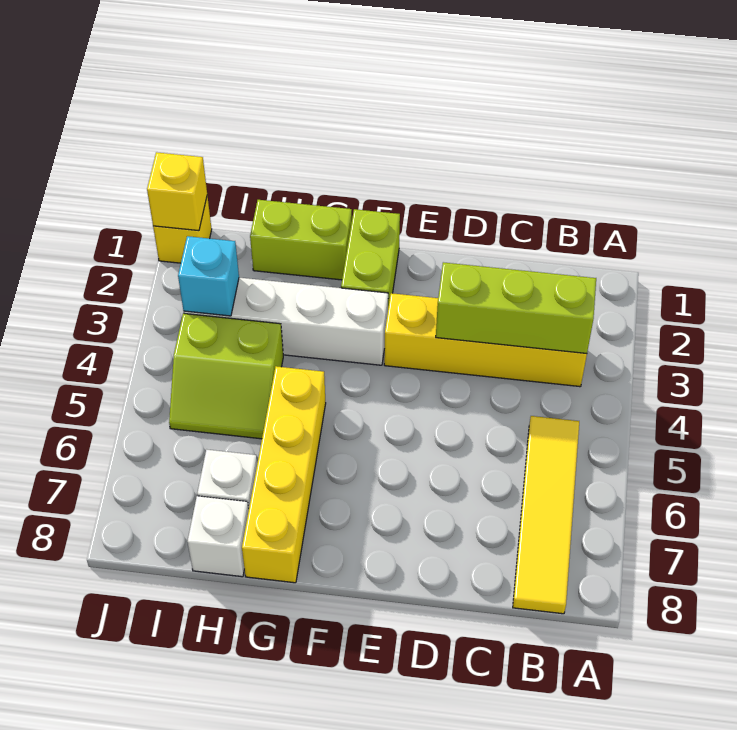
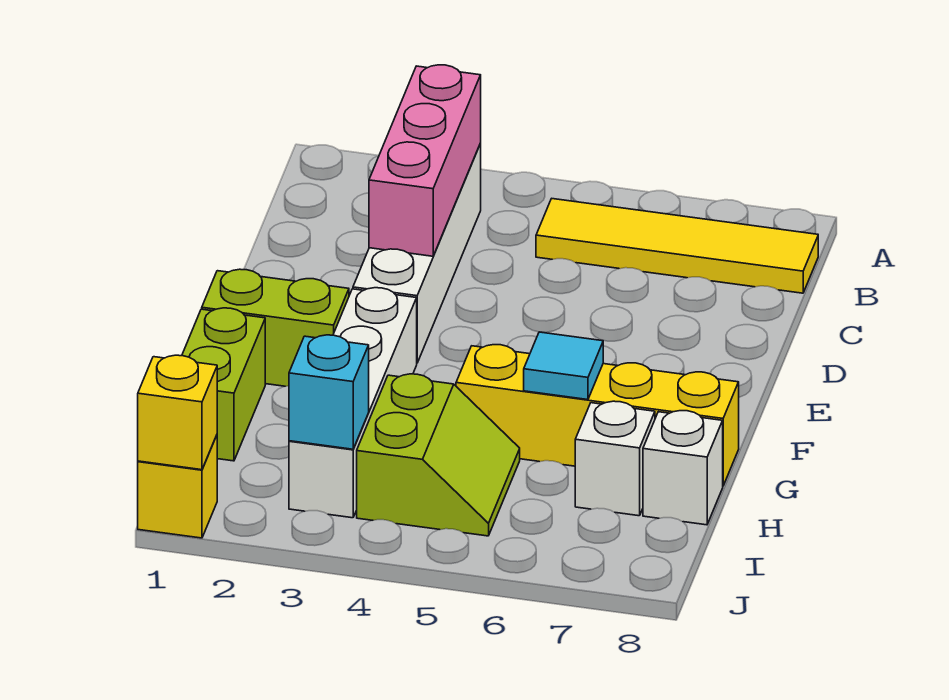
yellow 1x4 brick [384,293,587,387] -> white 1x4 brick [353,144,481,363]
lime 1x3 brick [436,262,596,353] -> pink 1x3 brick [369,65,481,256]
none -> cyan 1x1 tile [524,332,603,400]

